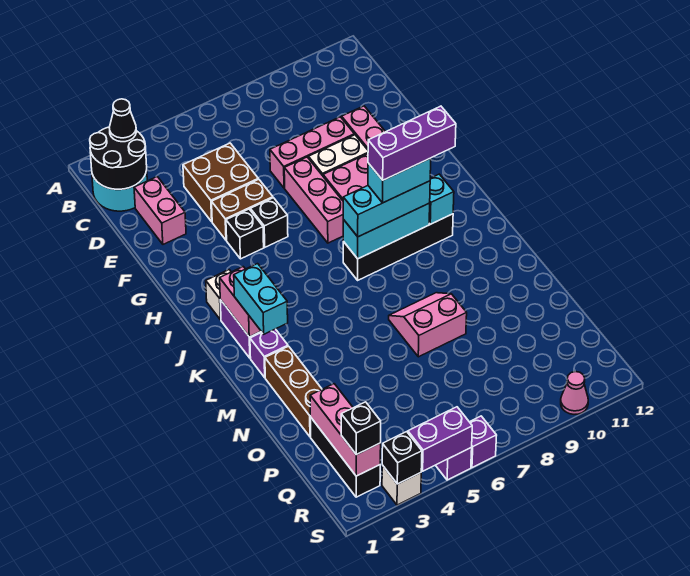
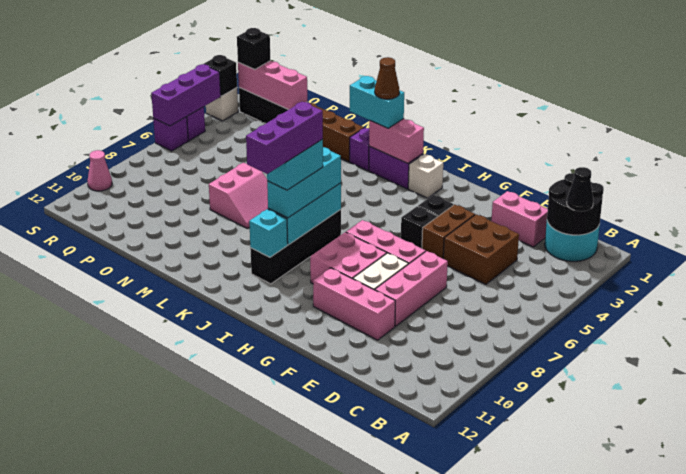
none -> brown 1x1 cone [375,57,399,99]
purple 1x2 brick [408,407,472,471] -> purple 1x3 brick [151,64,221,126]

